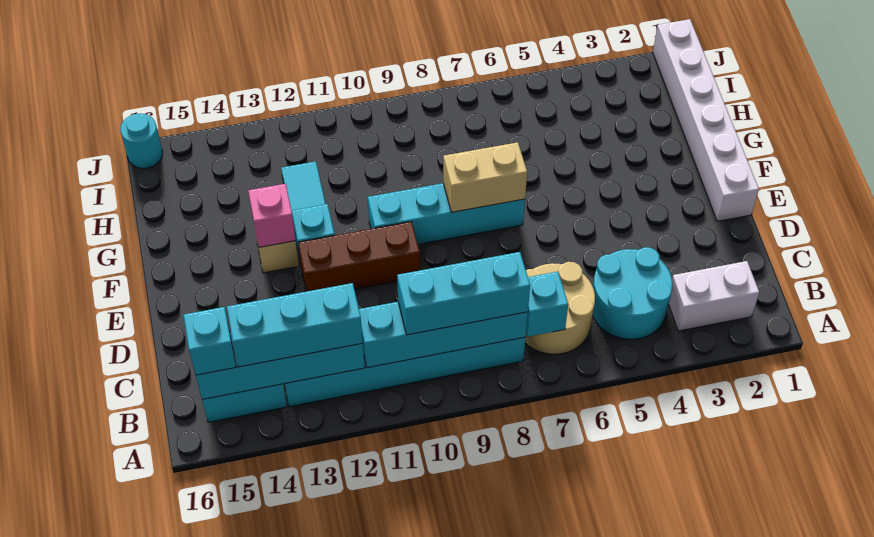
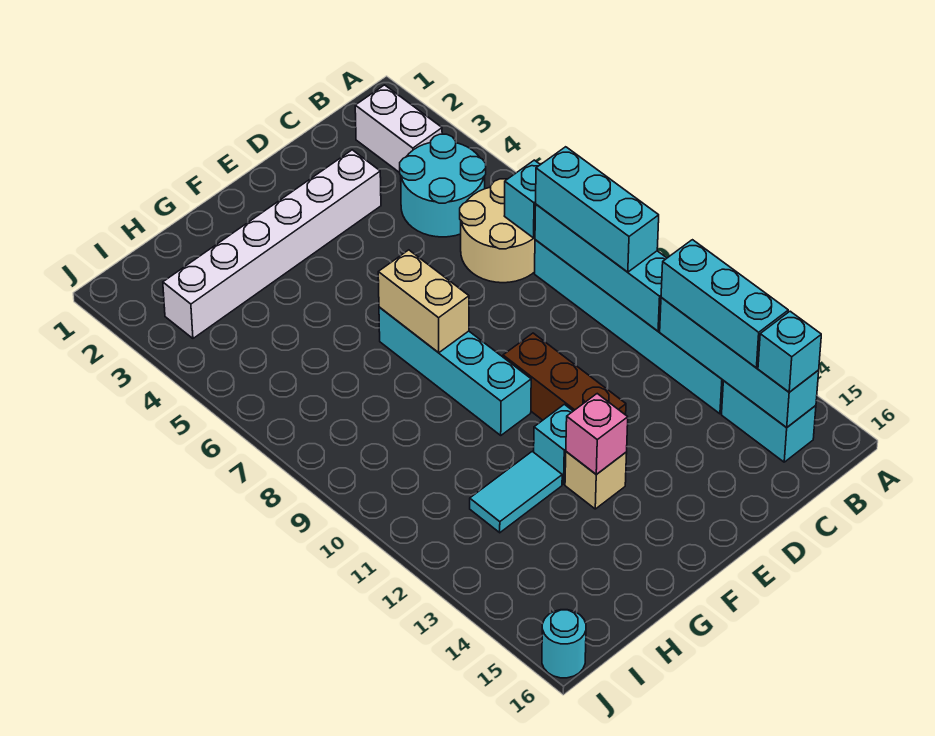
white 1x6 brick [653,19,759,221] -> white 1x6 brick moved to [163,150,381,338]

